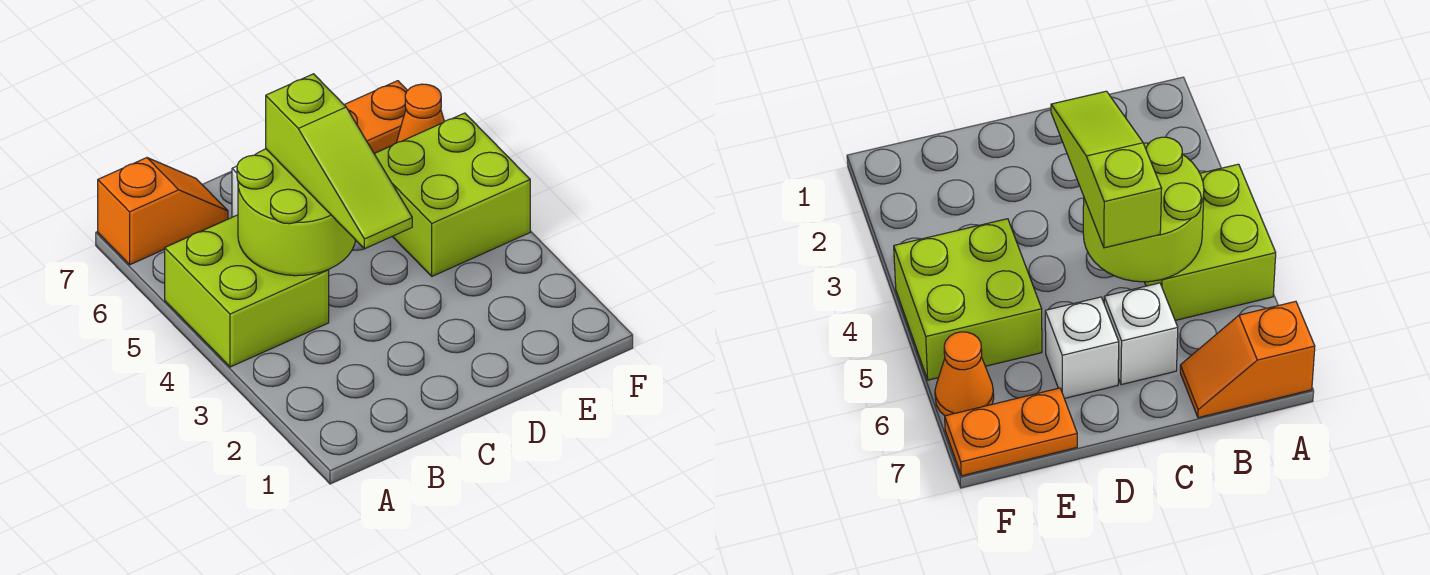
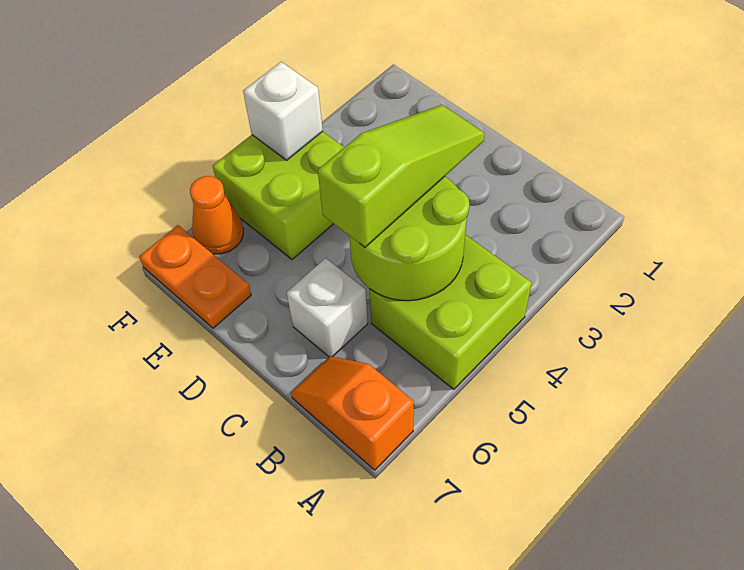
white 1x1 brick [1045,297,1119,399] -> white 1x1 brick moved to [243,62,323,160]

